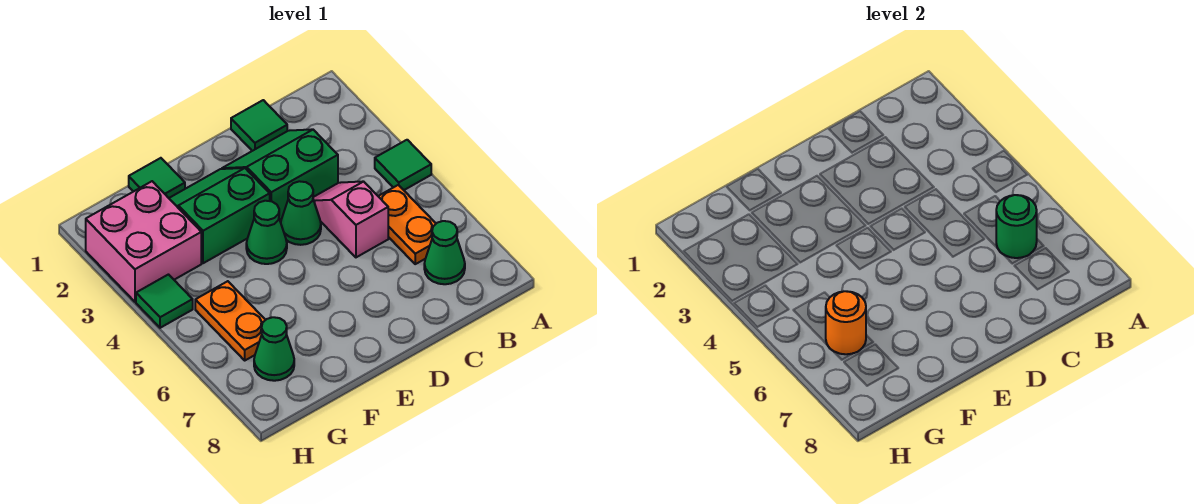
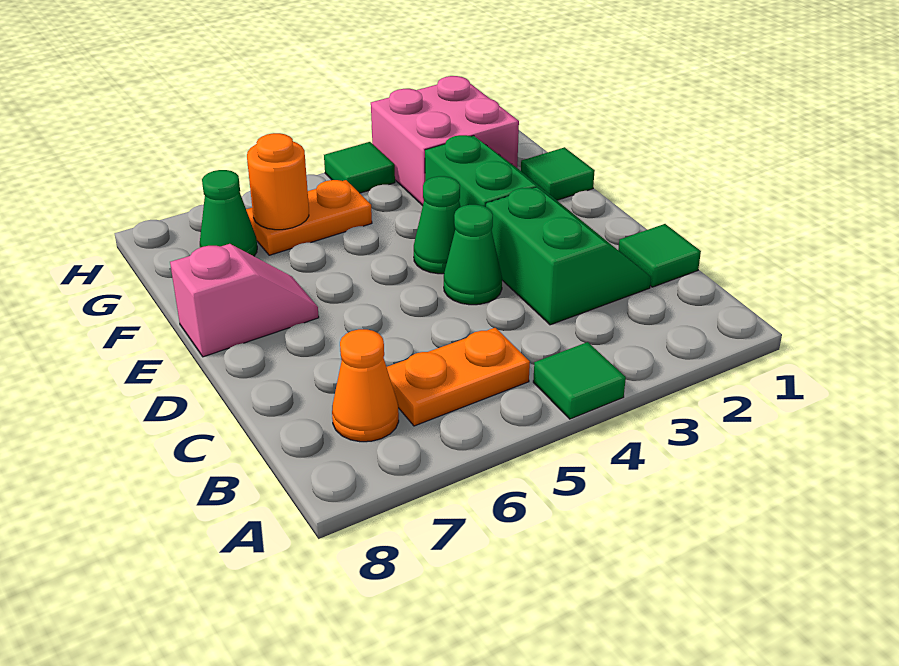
green 1x1 round brick [996,195,1037,258] -> none
green 1x1 cone [424,221,465,284] -> orange 1x1 cone [332,329,399,442]
pink 1x2 slope [313,182,388,257] -> pink 1x2 slope moved to [170,244,319,357]

